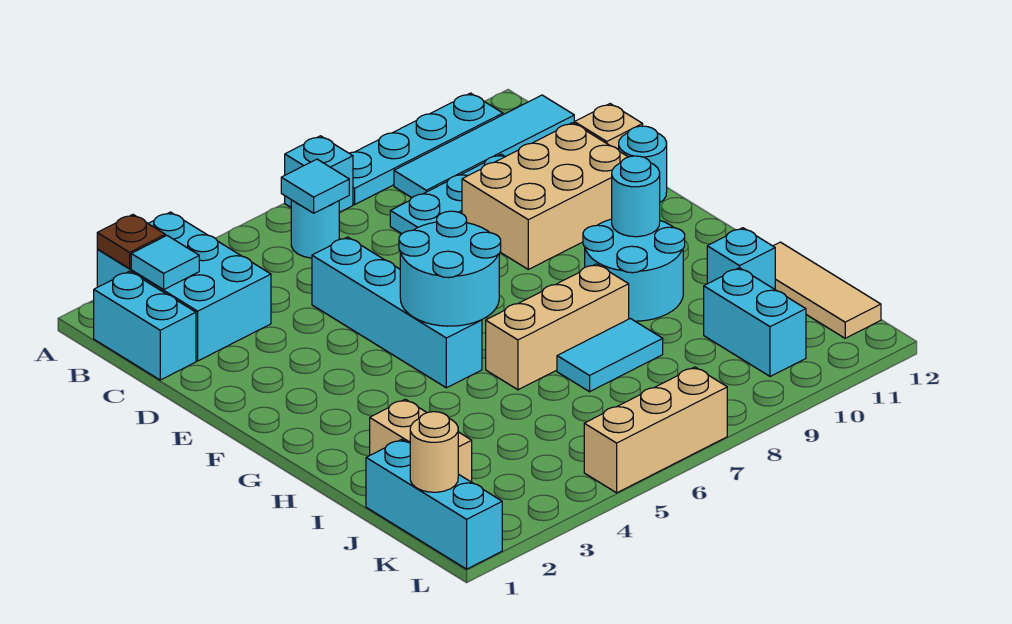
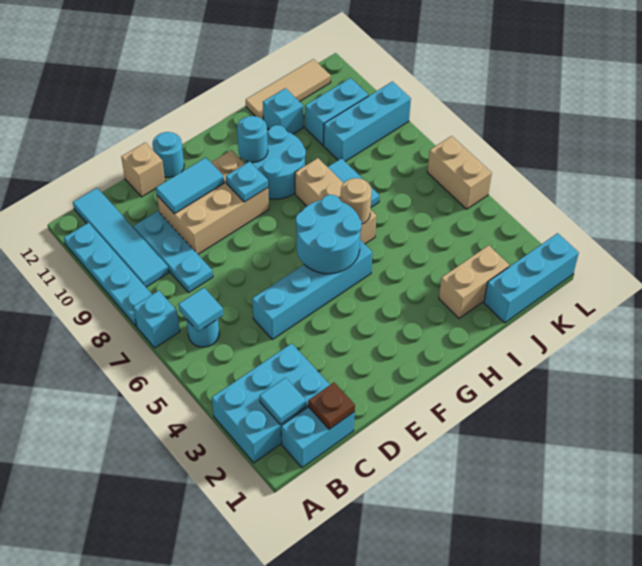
brown 1x1 plate [97,215,165,268] -> brown 1x1 plate moved to [308,383,355,429]
tan 2x3 brick [462,123,628,269] -> tan 2x3 brick turned to [157,150,269,254]
none -> cyan 1x2 tile [156,158,224,214]
none -> cyan 1x1 plate [226,161,268,202]
none -> cyan 1x3 brick [324,82,411,161]
tan 1x1 round brick [410,412,458,492] -> tan 1x1 round brick moved to [341,178,372,224]
tan 1x3 brick [584,367,727,493] -> tan 1x2 brick [427,136,492,209]

